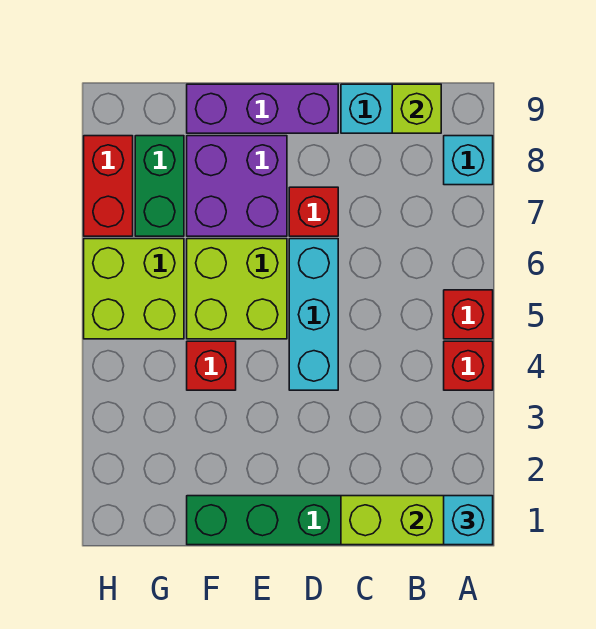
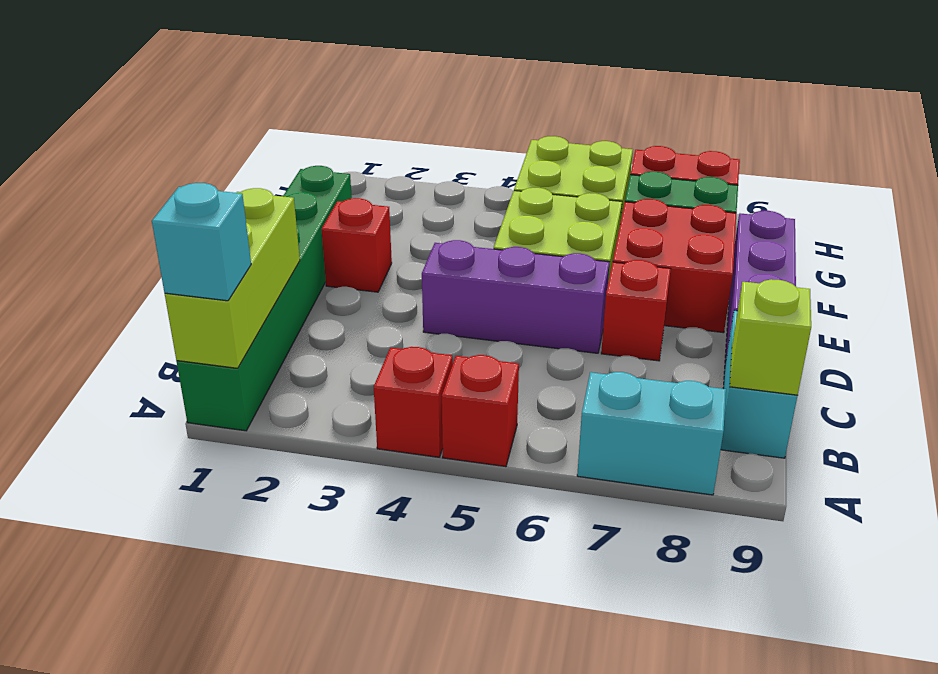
cyan 1x1 brick [444,136,493,185] -> cyan 1x2 brick [577,372,726,495]
cyan 1x3 brick [289,239,338,390] -> purple 1x3 brick [422,240,610,353]
purple 2x2 brick [187,136,287,236] -> red 2x2 brick [613,199,737,333]
red 1x1 brick [187,341,236,390] -> red 1x1 brick moved to [322,198,392,292]

